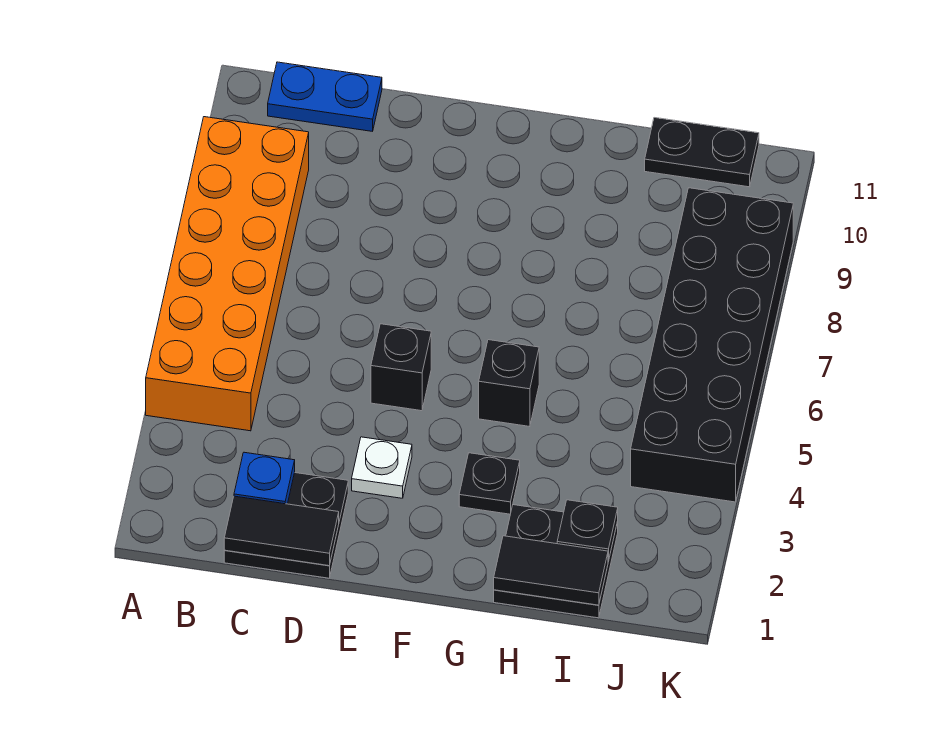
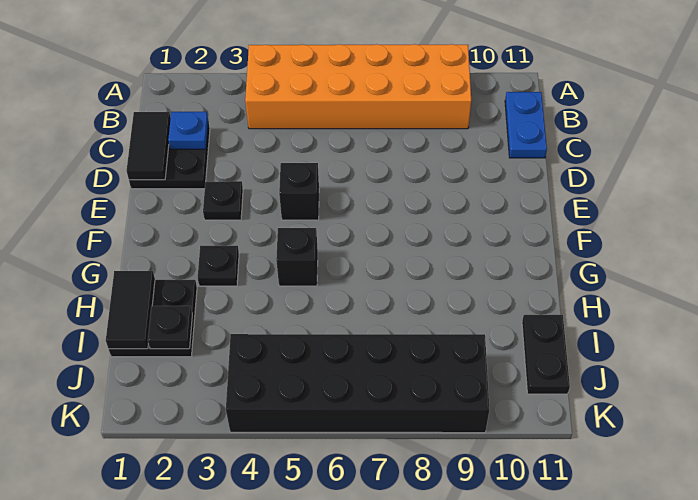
white 1x1 plate [352,437,412,498] -> black 1x1 plate [203,181,243,220]

